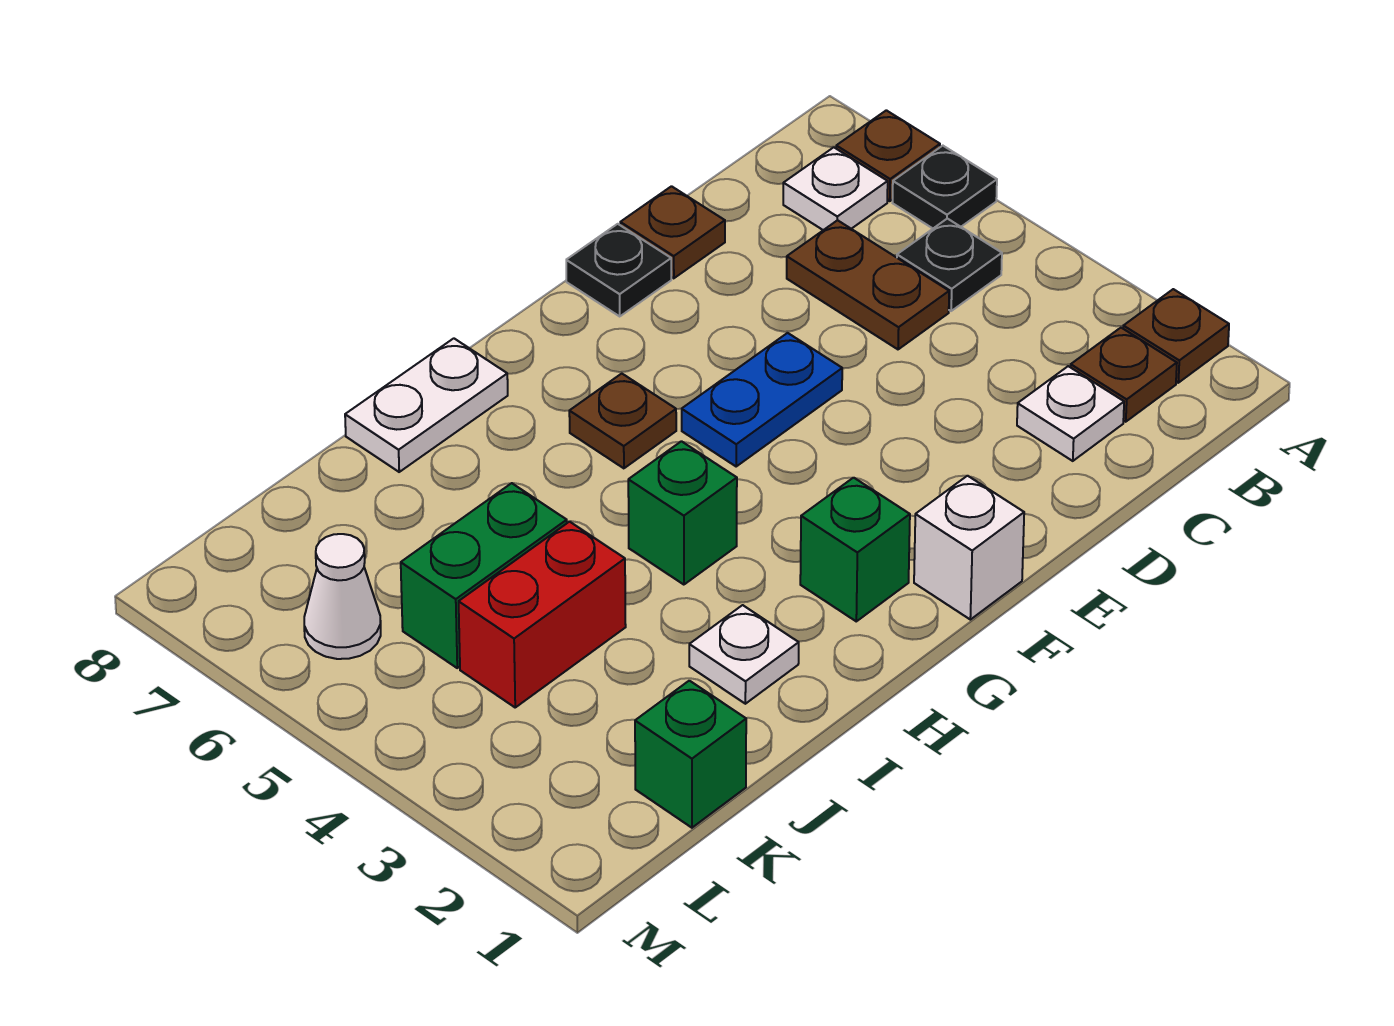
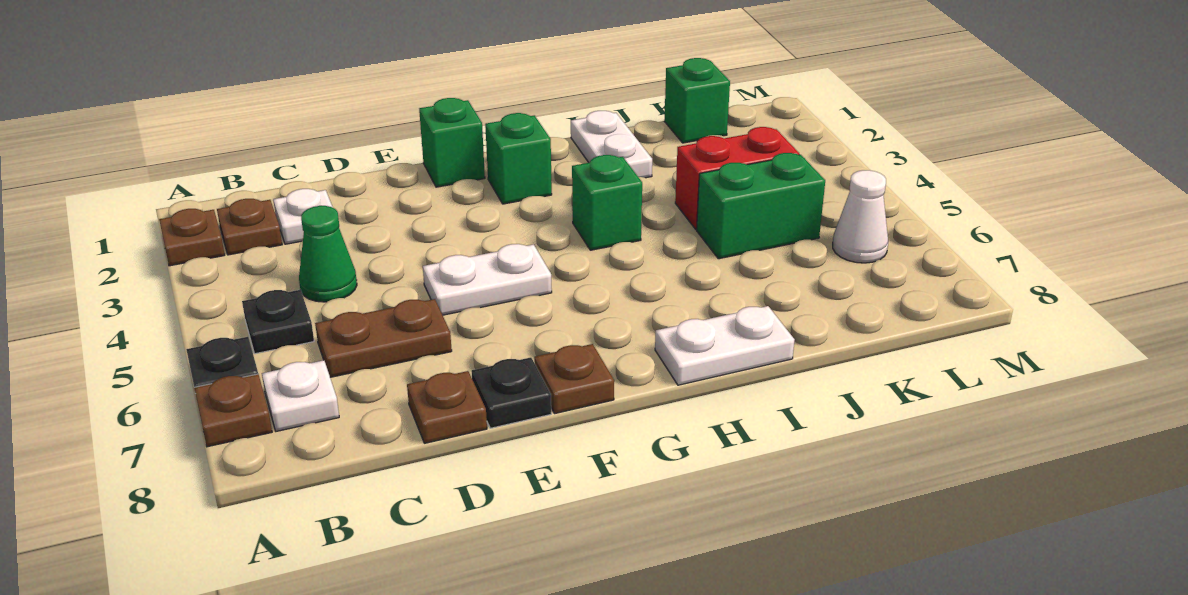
none -> green 1x1 cone [299,206,357,302]
brown 1x2 plate [787,220,949,349] -> brown 1x2 plate turned to [315,299,452,377]
blue 1x2 plate [682,333,842,466] -> white 1x2 plate [423,244,552,315]
white 1x1 brick [914,476,1024,620] -> green 1x1 brick [419,98,485,187]
brown 1x1 plate [569,374,676,468] -> brown 1x1 plate moved to [534,344,614,414]
white 1x1 plate [689,605,799,704] -> white 1x2 plate [571,111,652,178]

